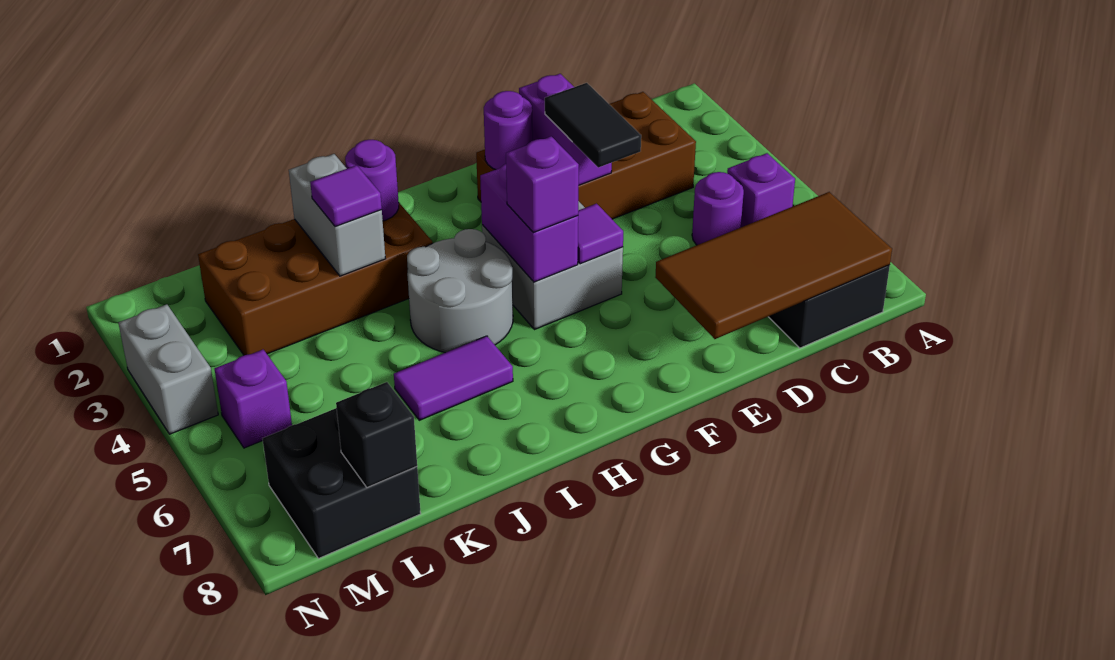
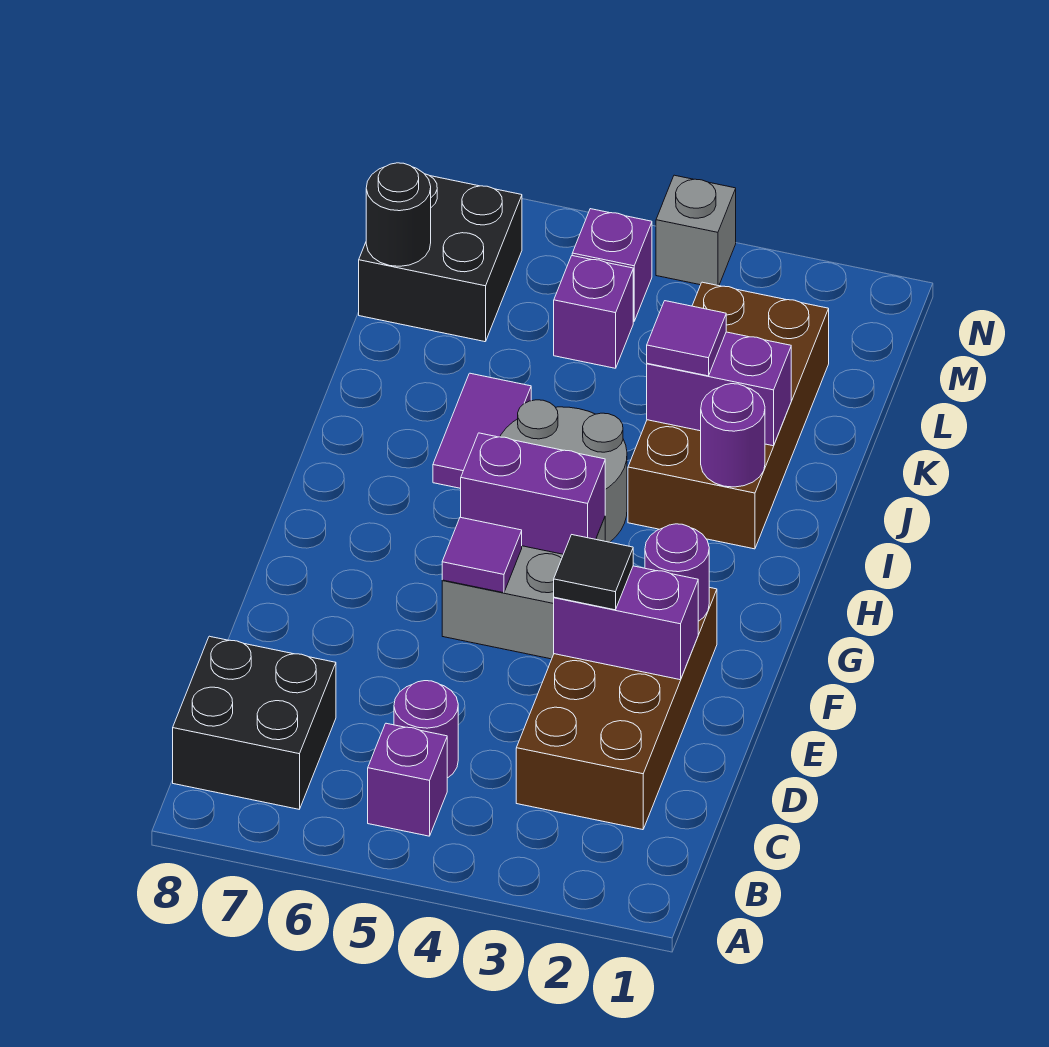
brown 2x4 tile [655,192,892,339] -> none
black 1x2 tile [545,83,641,168] -> black 1x1 tile [554,535,633,610]
purple 1x1 brick [506,136,579,233] -> purple 1x1 brick moved to [554,256,633,368]
grey 1x2 brick [289,154,385,276] -> purple 1x2 brick [647,332,791,446]
black 1x1 brick [336,382,417,487] -> black 1x1 round brick [366,163,431,266]
grey 1x2 brick [119,304,218,434] -> grey 1x1 brick [656,175,736,286]

